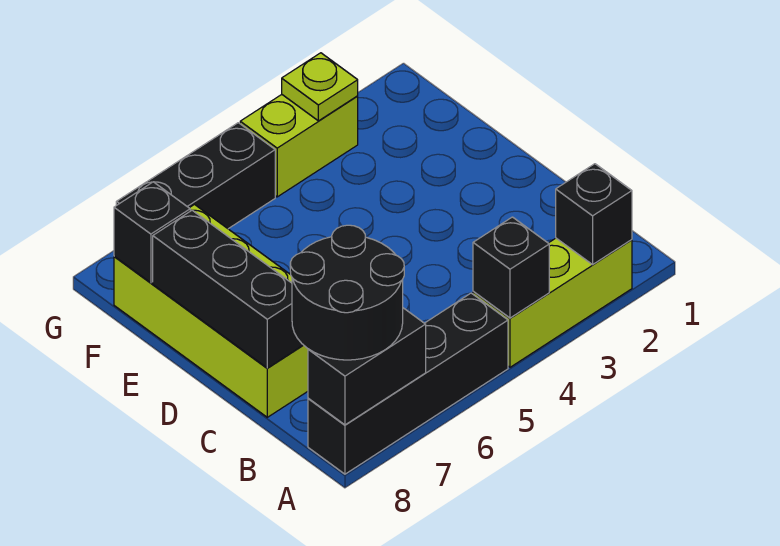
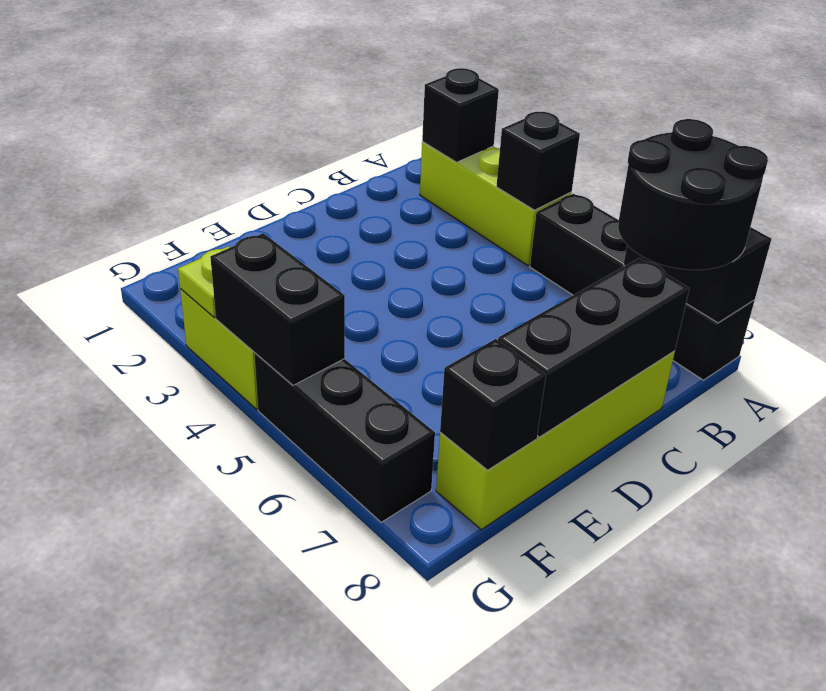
lime 2x4 brick [114,205,308,417] -> lime 1x4 brick [436,351,675,529]
none -> black 1x2 brick [210,233,345,385]

